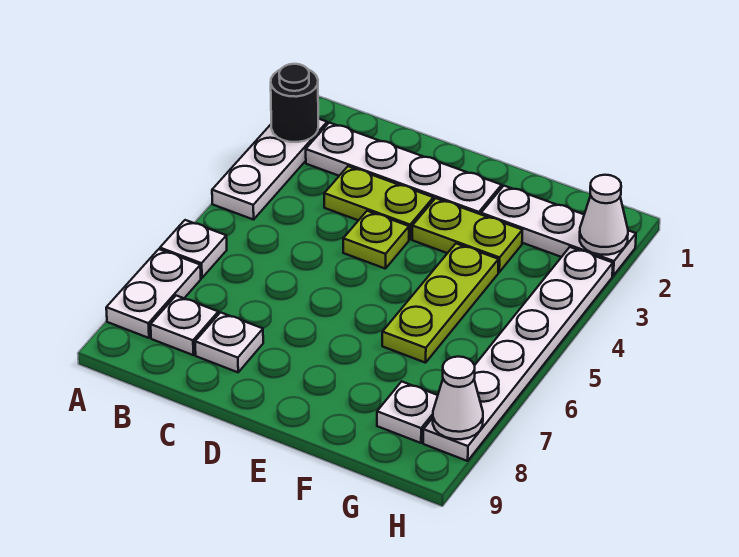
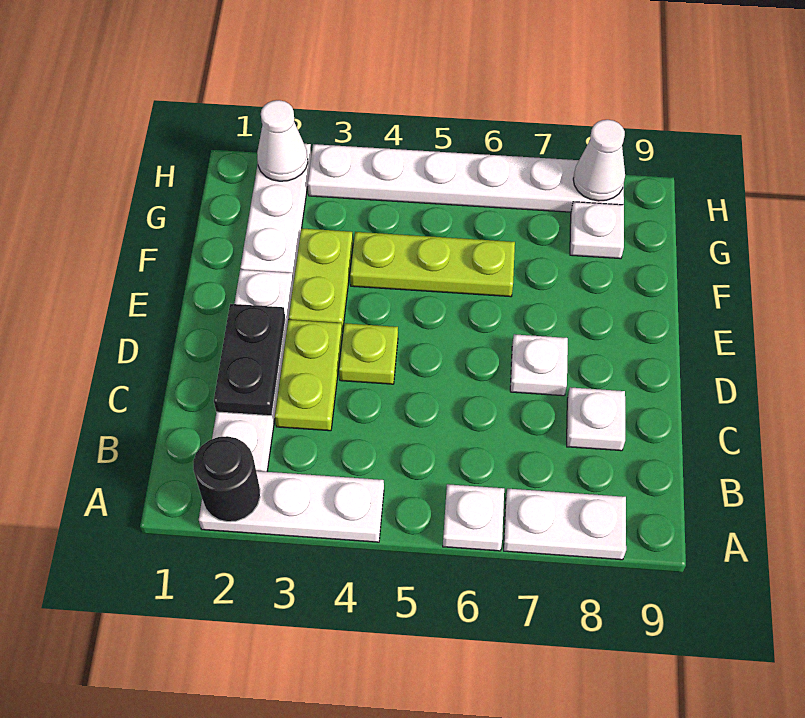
white 1x1 plate [151,296,218,355] -> white 1x1 plate moved to [510,334,568,396]
none -> black 1x2 plate [214,304,286,416]

